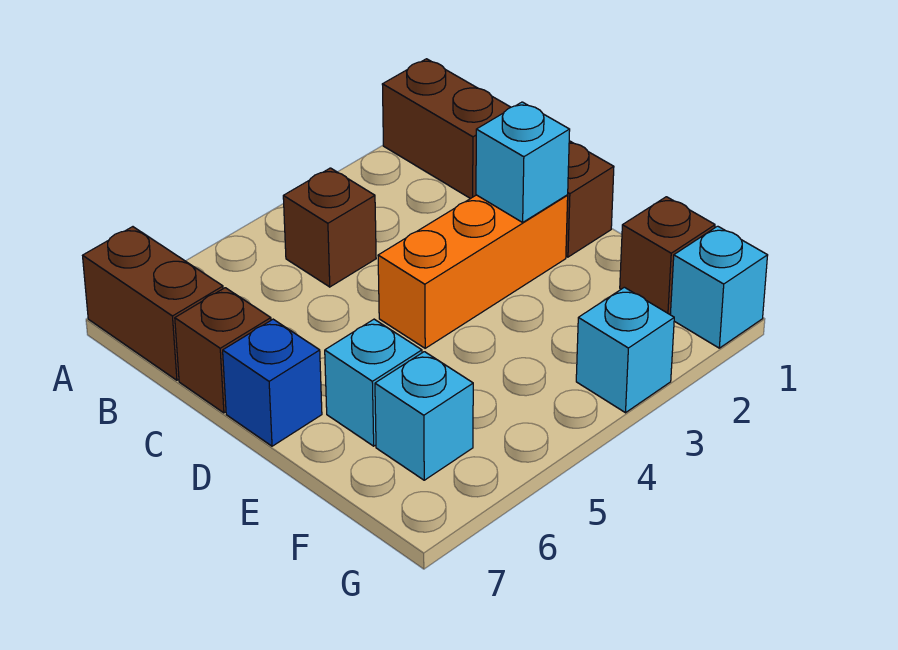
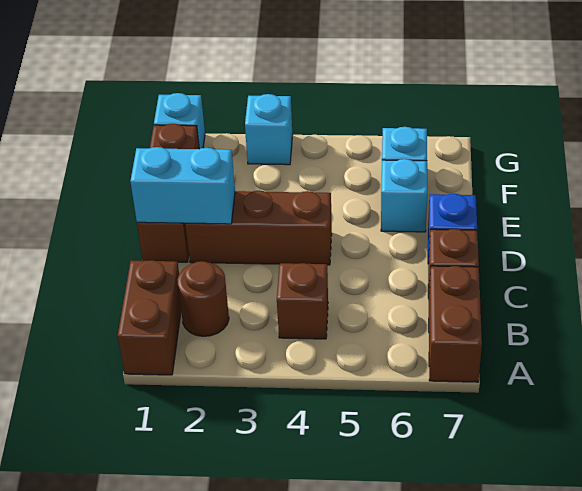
none -> brown 1x1 round brick [177,261,229,336]
orange 1x3 brick [378,195,568,348] -> brown 1x3 brick [185,191,332,265]
cyan 1x1 brick [476,102,570,222] -> cyan 1x2 brick [130,147,235,224]

